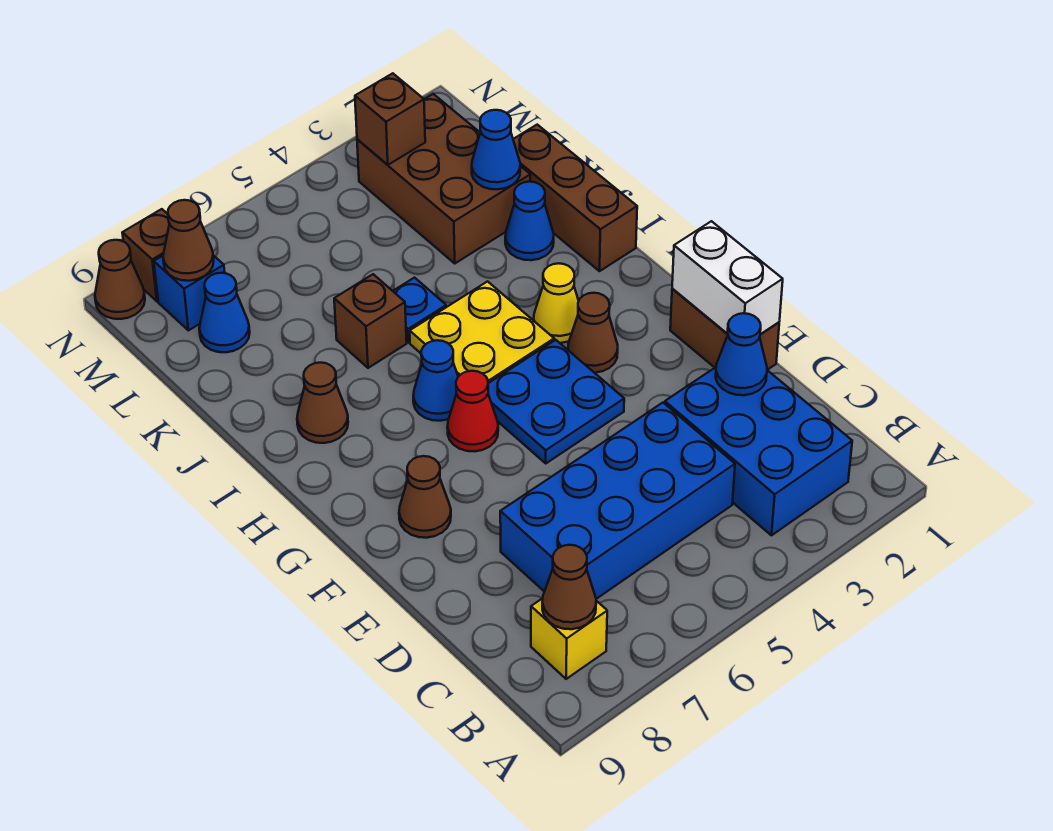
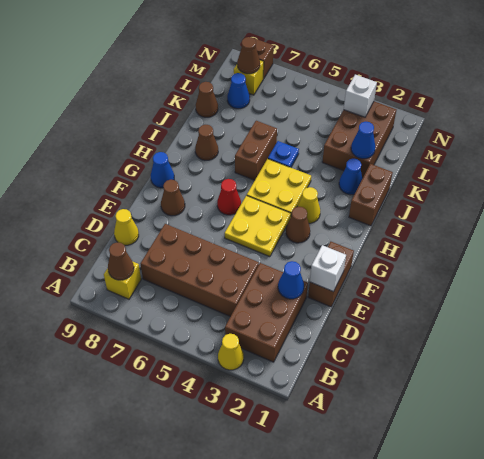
none -> yellow 1x1 cone [218,334,244,370]
blue 2x3 brick [665,367,852,535] -> brown 2x3 brick [225,263,308,362]
blue 2x4 brick [500,403,735,599] -> brown 2x4 brick [141,224,259,317]
none -> yellow 1x1 cone [114,209,139,245]
white 1x2 brick [672,221,783,334] -> white 1x1 brick [310,245,346,292]
blue 2x2 plate [488,340,624,463] -> yellow 2x2 plate [225,195,291,257]
blue 1x1 cone [413,340,458,421] -> blue 1x1 cone moved to [151,152,174,188]
brown 1x3 brick [513,125,637,271] -> brown 1x2 brick [349,164,393,226]
brown 1x1 brick [334,274,407,368] -> brown 1x2 brick [235,121,277,180]
brown 1x1 brick [355,73,425,165] -> white 1x1 brick [344,75,377,117]
blue 1x1 brick [154,255,225,330] -> yellow 1x1 brick [234,60,264,95]
brown 1x1 cone [95,240,145,319] -> brown 1x1 cone moved to [196,82,218,117]

